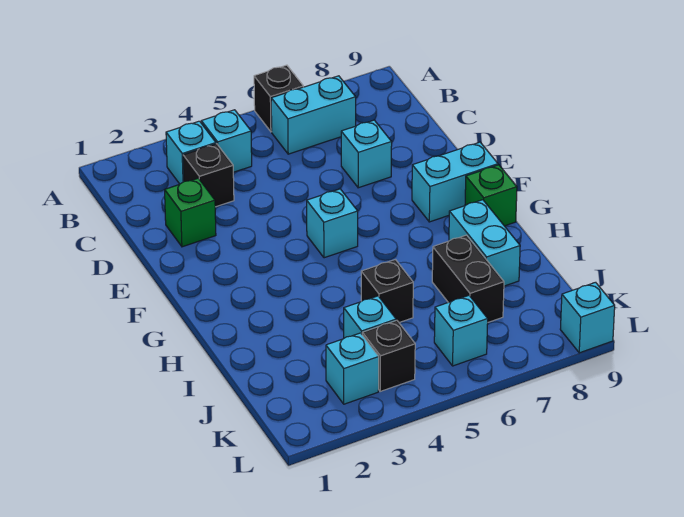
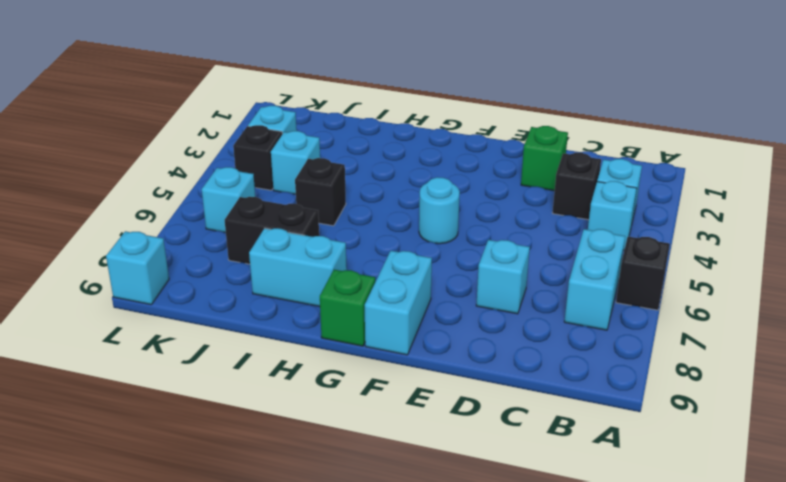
cyan 1x1 brick [307,189,358,258] -> cyan 1x1 round brick [419,177,460,244]

